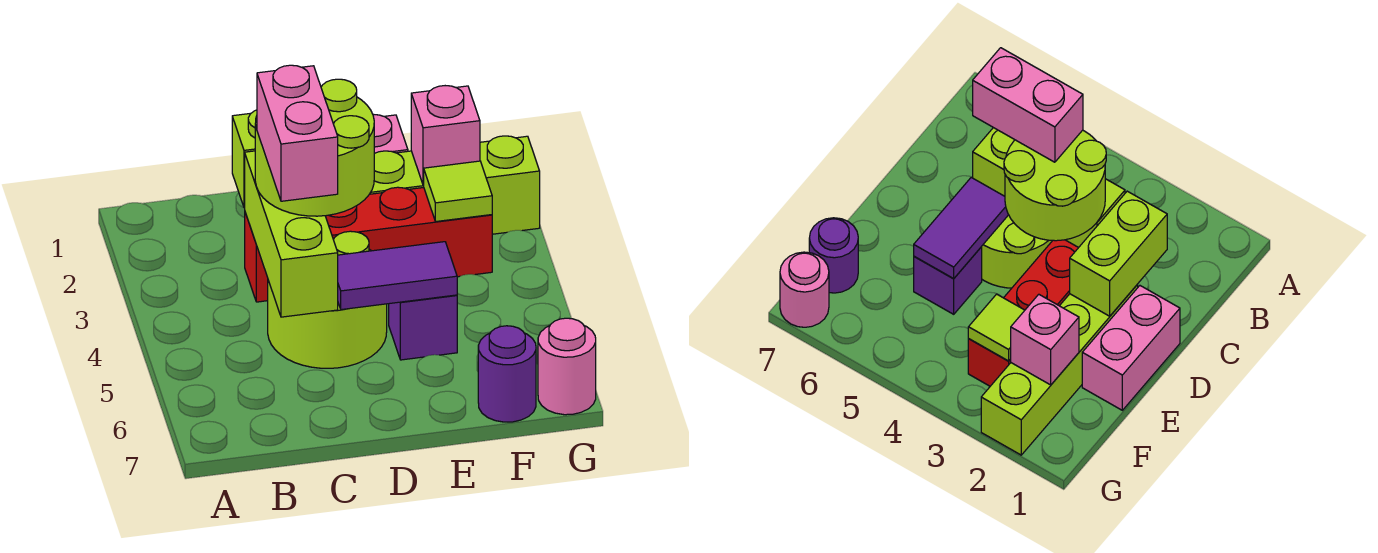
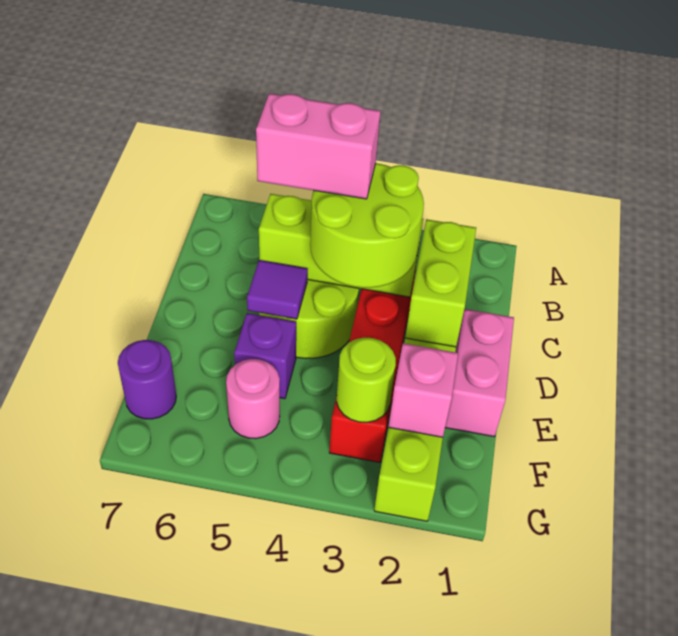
purple 1x2 tile [338,242,457,310] -> purple 1x1 tile [247,260,308,319]
lime 1x1 tile [424,161,492,221] -> lime 1x1 round brick [337,338,396,422]
pink 1x1 round brick [538,318,596,415] -> pink 1x1 round brick moved to [226,359,280,439]

